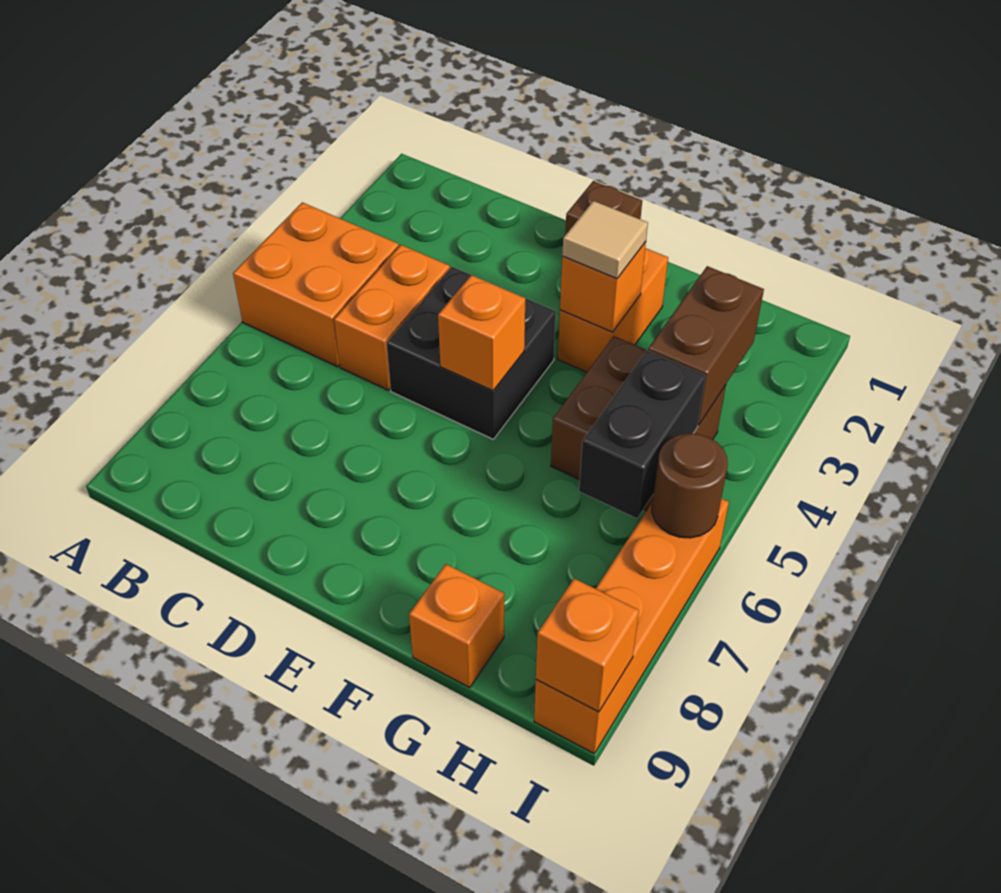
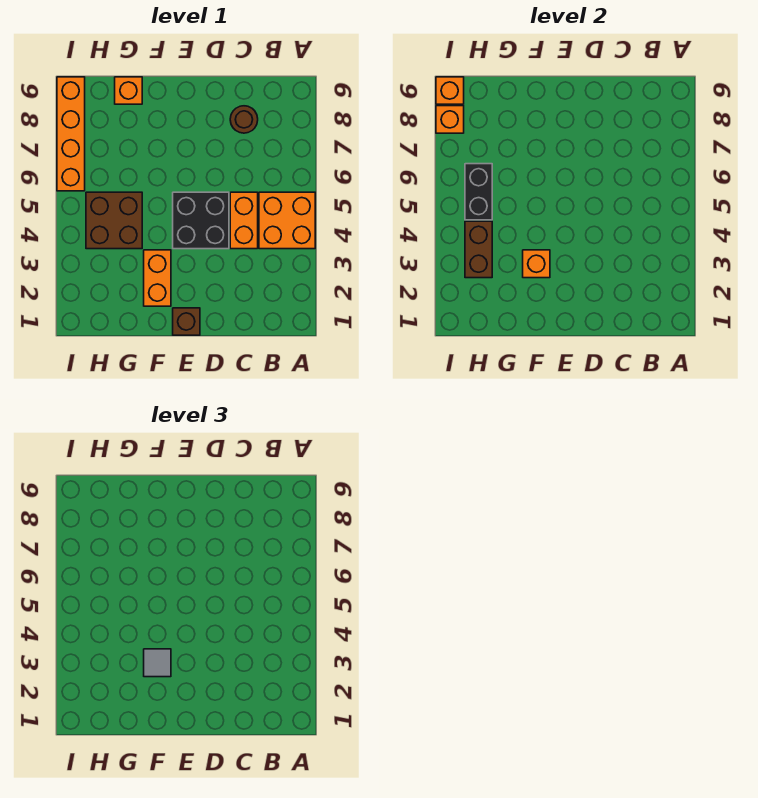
orange 1x1 brick [438,275,525,391] -> orange 1x1 brick moved to [436,106,464,133]
tan 1x1 tile [562,201,648,279] -> grey 1x1 tile [144,649,171,677]
brown 1x1 round brick [652,433,728,538] -> brown 1x1 round brick moved to [230,106,258,133]

